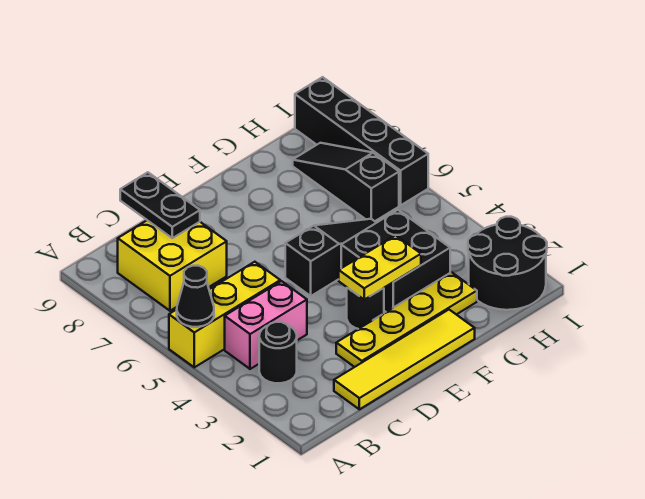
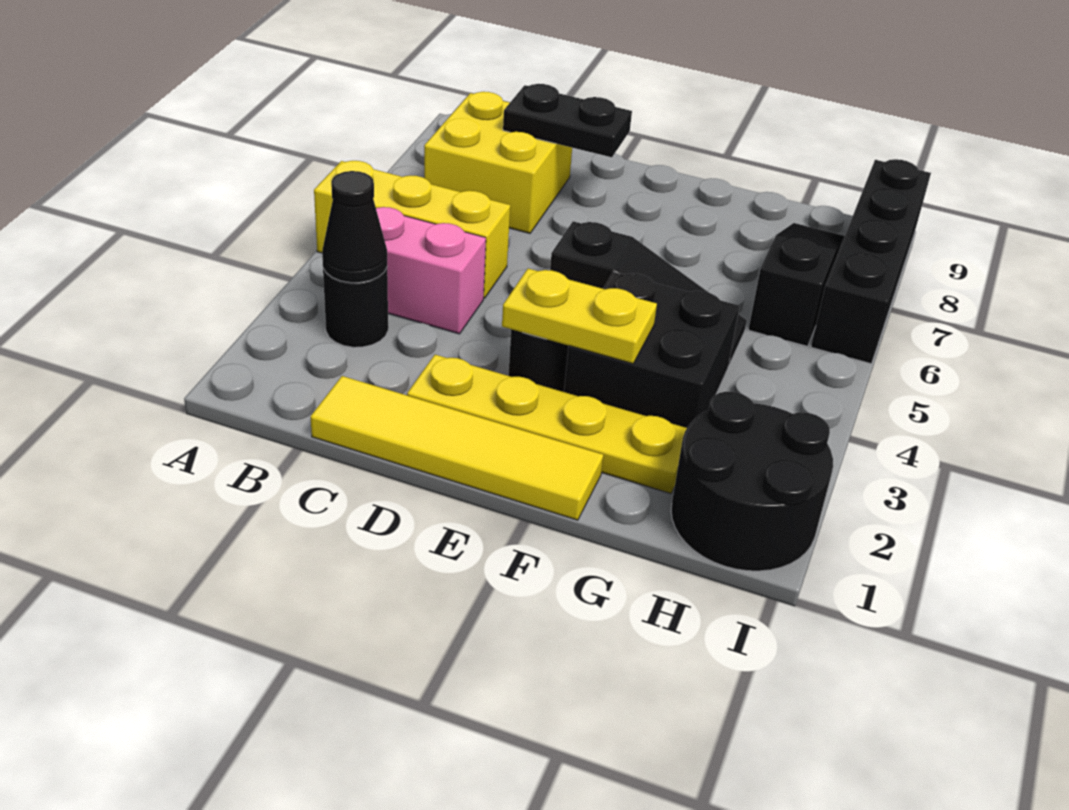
black 1x1 cone [177,266,214,327] -> black 1x1 cone moved to [322,171,387,283]
black 1x2 plate [120,172,200,238] -> black 1x2 plate turned to [503,84,632,157]

